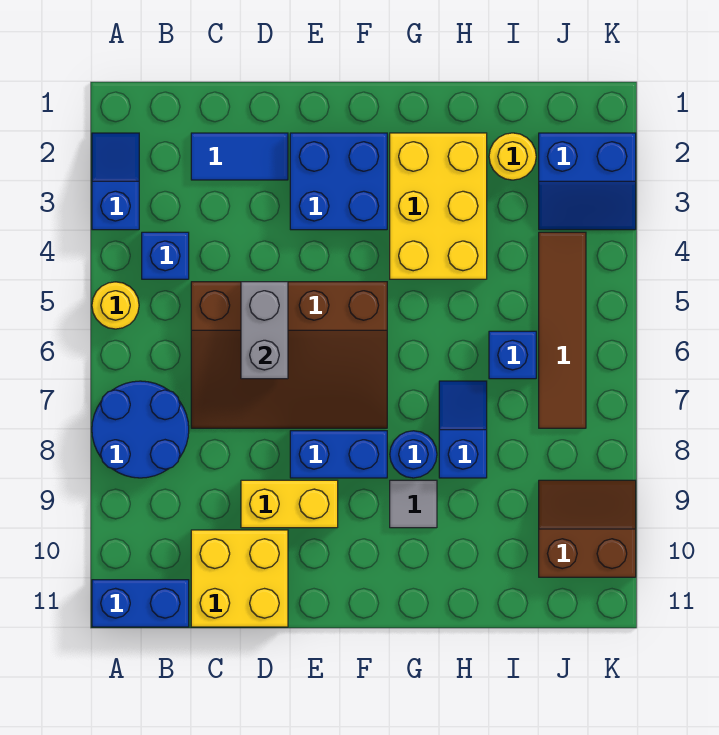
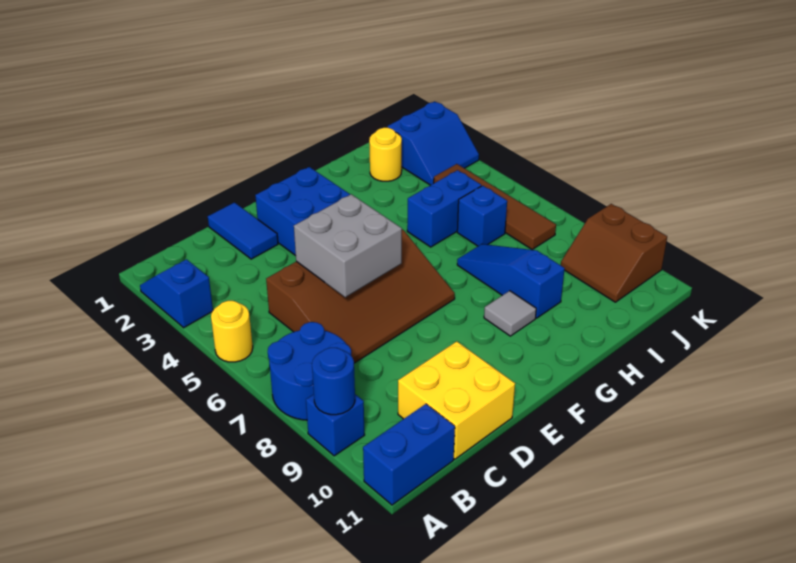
blue 1x1 brick [142,232,189,279] -> blue 1x1 brick moved to [306,394,365,456]
blue 1x2 tile [191,133,288,180] -> blue 1x2 tile turned to [208,202,278,259]
grey 1x2 brick [241,282,288,379] -> grey 2x2 brick [294,194,402,297]
yellow 1x2 brick [241,480,338,528] -> none
blue 1x2 brick [290,431,387,478] -> blue 1x2 brick moved to [407,170,481,247]
yellow 2x3 brick [390,133,487,279] -> none
blue 1x1 round brick [390,431,437,478] -> blue 1x1 round brick moved to [312,348,355,415]
blue 1x2 slope [439,381,487,478] -> blue 1x3 slope [457,244,565,318]
brown 2x2 slope [539,480,636,577] -> brown 2x2 slope turned to [561,204,667,302]

